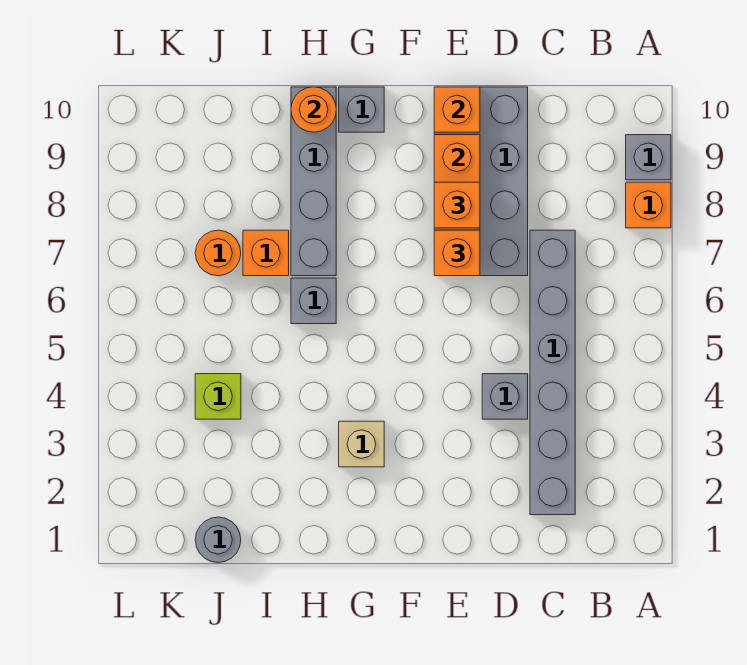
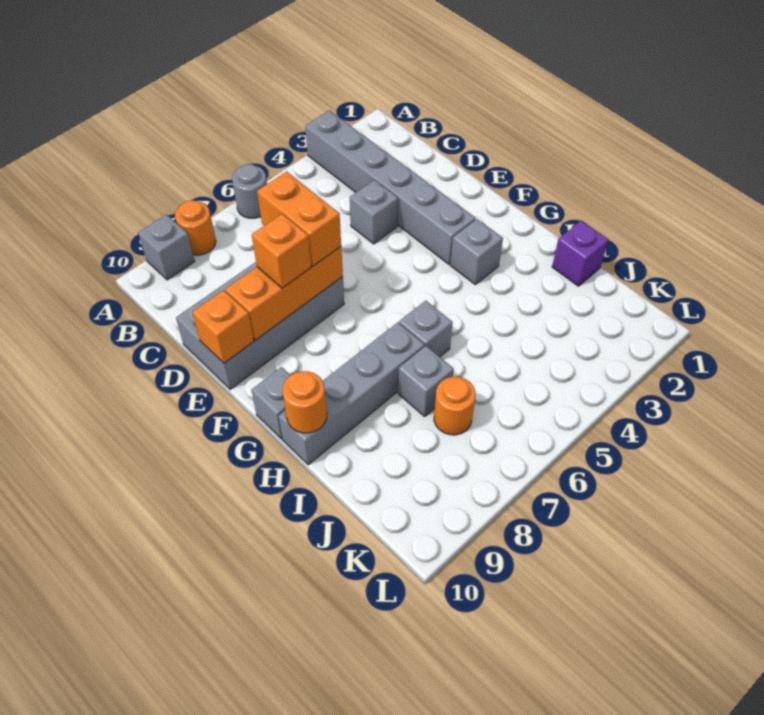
orange 1x1 brick [626,182,671,228] -> orange 1x1 round brick [175,201,216,255]
grey 1x6 brick [530,230,575,515] -> grey 1x6 brick turned to [305,111,476,264]
orange 1x1 brick [434,230,480,276] -> orange 1x2 brick [257,172,341,266]
tan 1x1 brick [339,421,384,467] -> grey 1x1 brick [450,219,503,284]
none -> purple 1x1 brick [552,221,609,286]
orange 1x1 brick [243,230,289,276] -> grey 1x1 brick [398,346,454,416]
grey 1x1 round brick [195,517,241,563] -> grey 1x1 round brick moved to [232,164,267,218]
lime 1x1 brick [195,374,241,419] -> none

